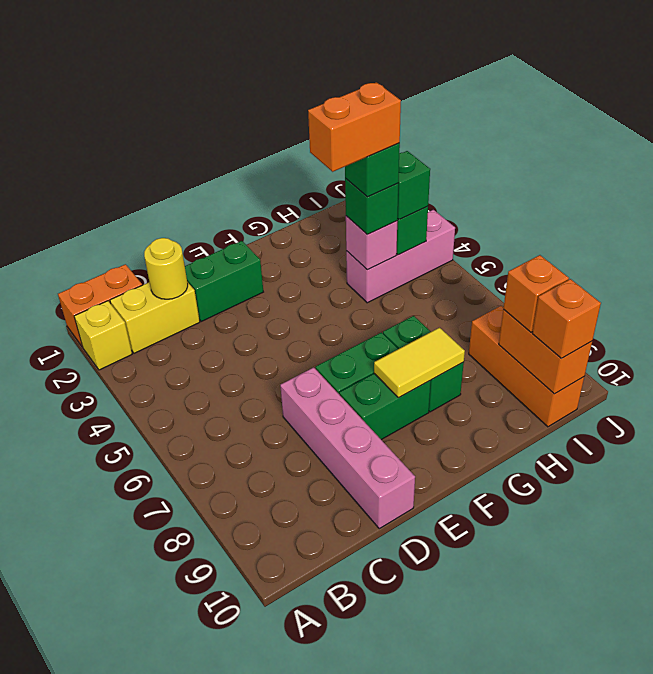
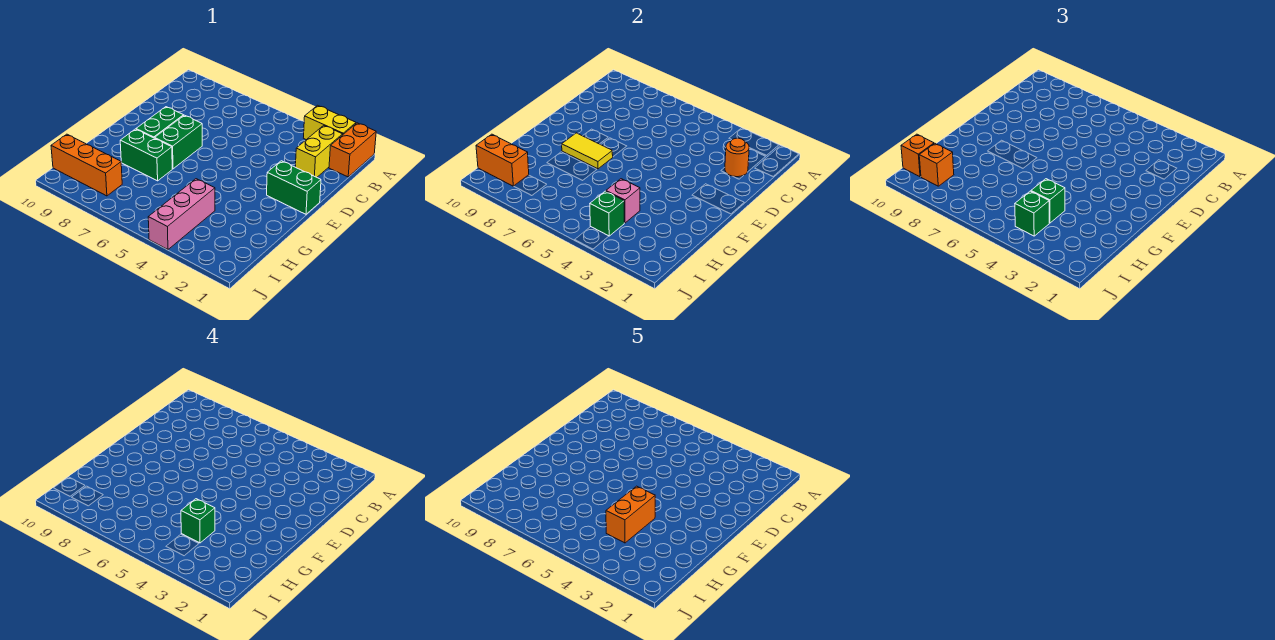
yellow 1x1 brick [74,301,132,370] -> yellow 1x2 brick [304,105,356,140]
yellow 1x1 round brick [144,238,188,299] -> orange 1x1 round brick [725,138,749,177]
green 1x2 brick [185,241,263,321] -> green 1x2 brick turned to [267,161,321,214]
pink 1x4 brick [280,367,415,529] -> none
yellow 1x2 tile [374,328,465,398] -> yellow 1x2 tile turned to [562,133,613,169]

